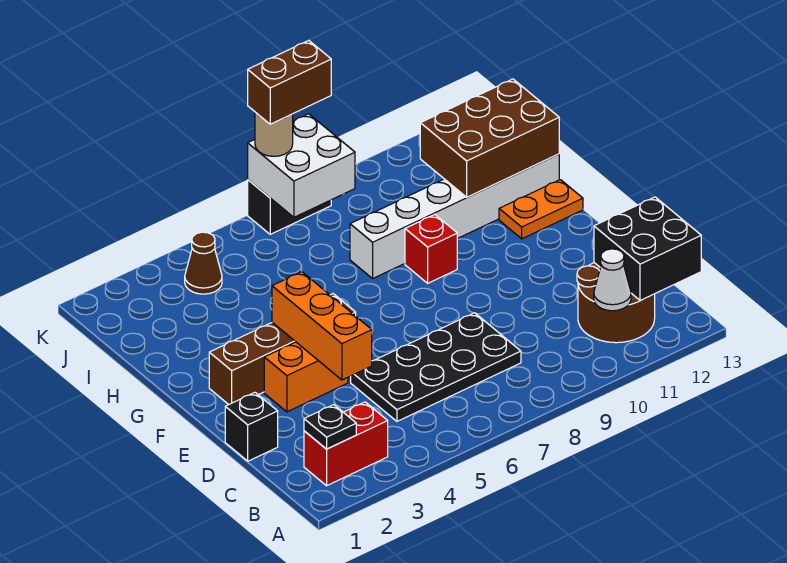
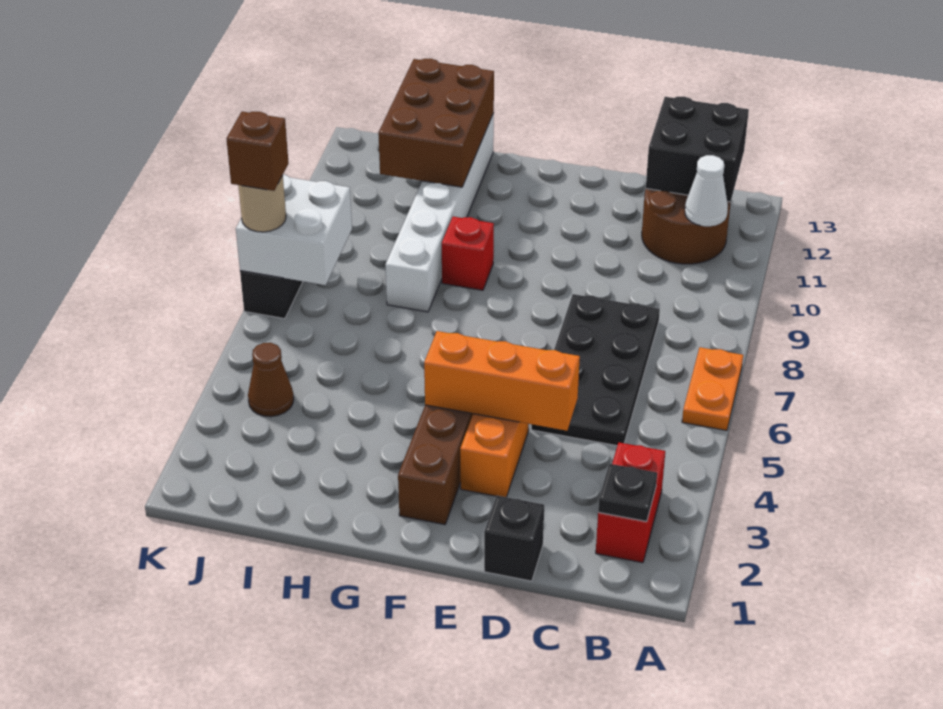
orange 1x2 plate [499,180,583,239] -> orange 1x2 plate moved to [682,347,743,431]
brown 1x2 brick [248,41,331,124] -> brown 1x1 brick [226,112,289,191]

